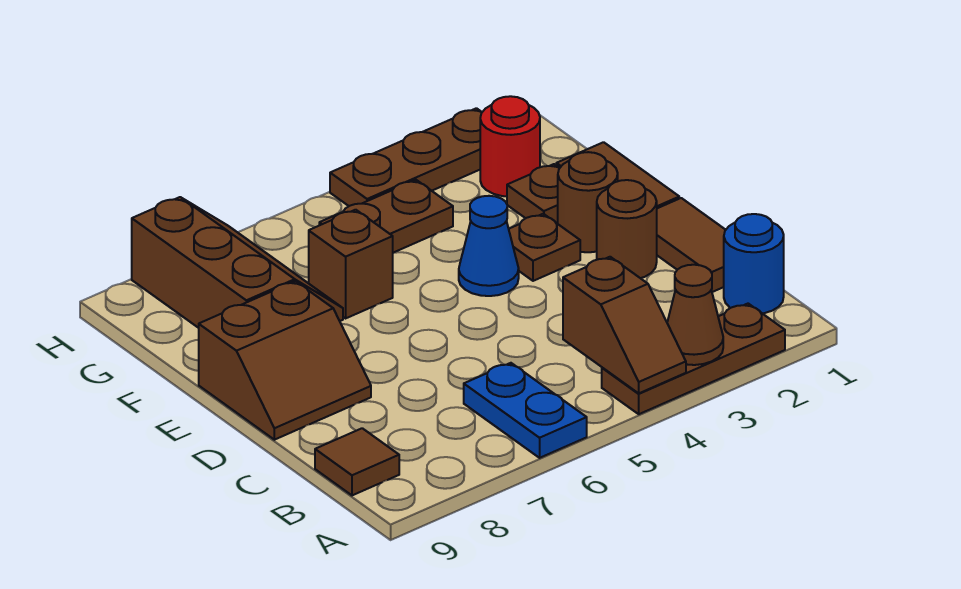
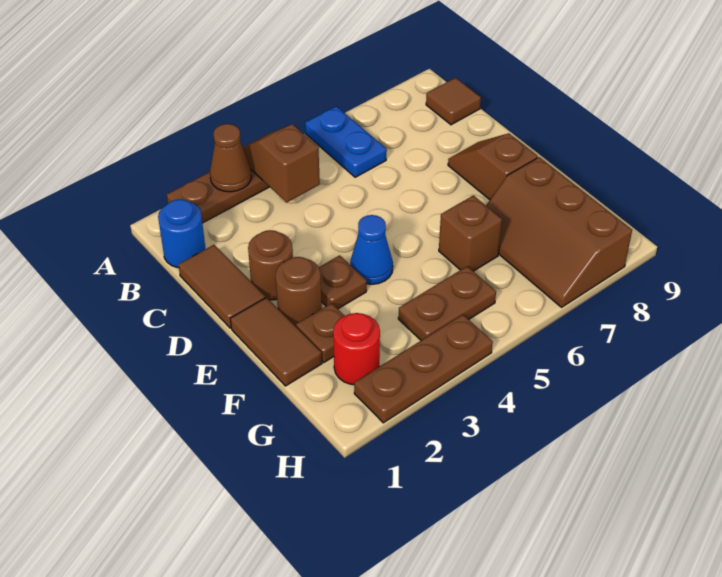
brown 2x2 slope [199,281,371,440] -> brown 1x2 slope [448,133,538,200]

